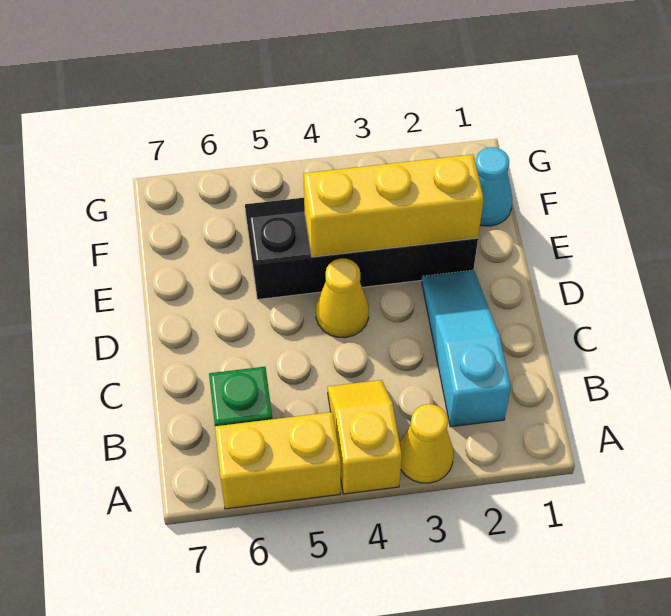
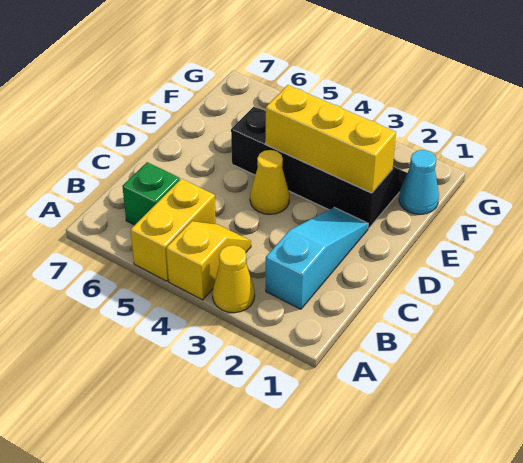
yellow 1x2 brick [215,412,341,509] -> yellow 1x2 brick turned to [130,179,216,281]

